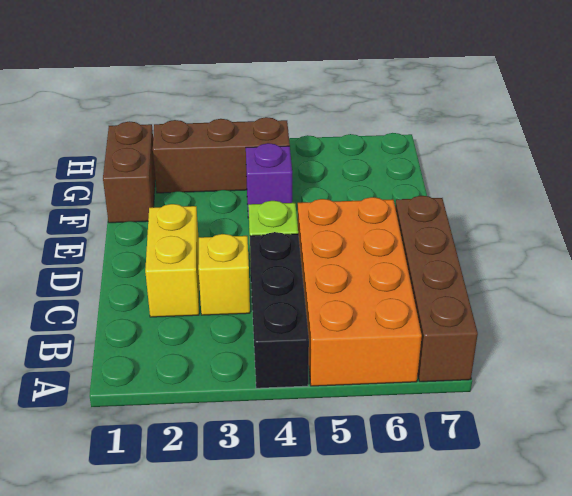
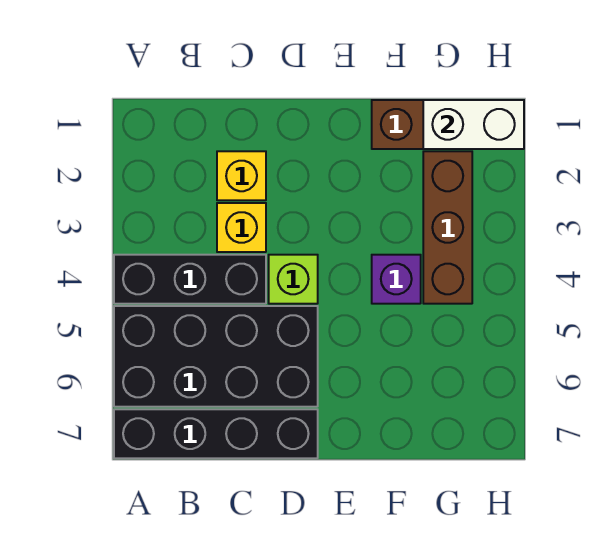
orange 2x4 brick [298,197,422,386] -> black 2x4 brick [114,306,318,407]
brown 1x4 brick [395,196,478,382] -> black 1x4 brick [114,409,318,458]
yellow 1x2 brick [145,204,199,317] -> yellow 1x1 brick [217,151,266,200]
none -> white 1x2 brick [423,100,524,149]

